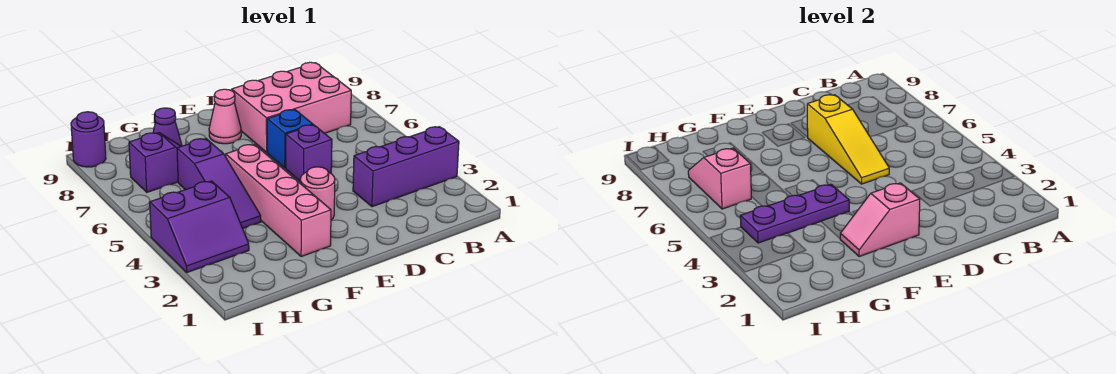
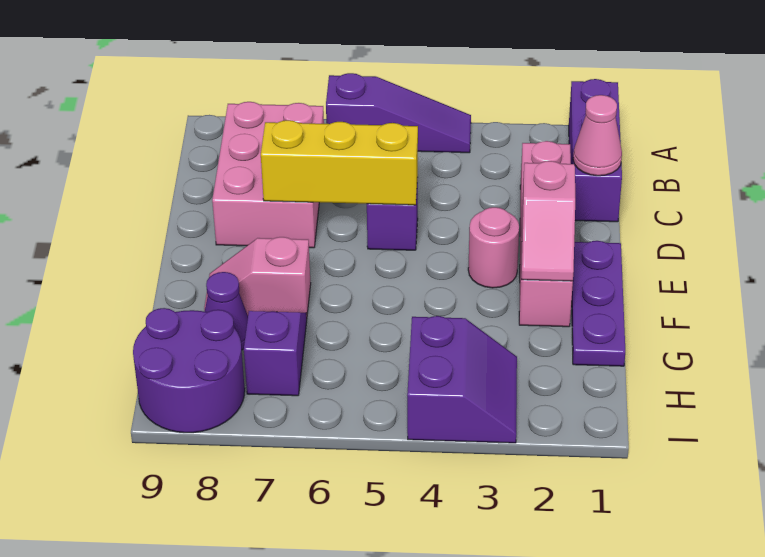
purple 1x3 brick [353,127,459,207] -> purple 1x3 brick moved to [569,79,622,222]
yellow 1x3 slope [807,95,889,184] -> yellow 1x3 brick [261,120,418,205]
blue 1x1 brick [267,110,313,168] -> none
pink 1x1 cone [209,89,241,144] -> pink 1x1 cone moved to [573,95,622,176]
pink 1x4 brick [226,144,331,257] -> pink 1x4 brick turned to [519,141,573,327]
purple 1x3 plate [740,185,849,243] -> purple 1x3 plate moved to [572,241,625,366]
purple 1x3 slope [177,139,261,228] -> purple 1x3 slope moved to [326,73,471,153]
pink 1x2 slope [688,148,751,209] -> pink 1x2 slope moved to [204,237,311,317]
purple 1x1 round brick [71,112,106,167] -> purple 2x2 round brick [133,308,245,433]

